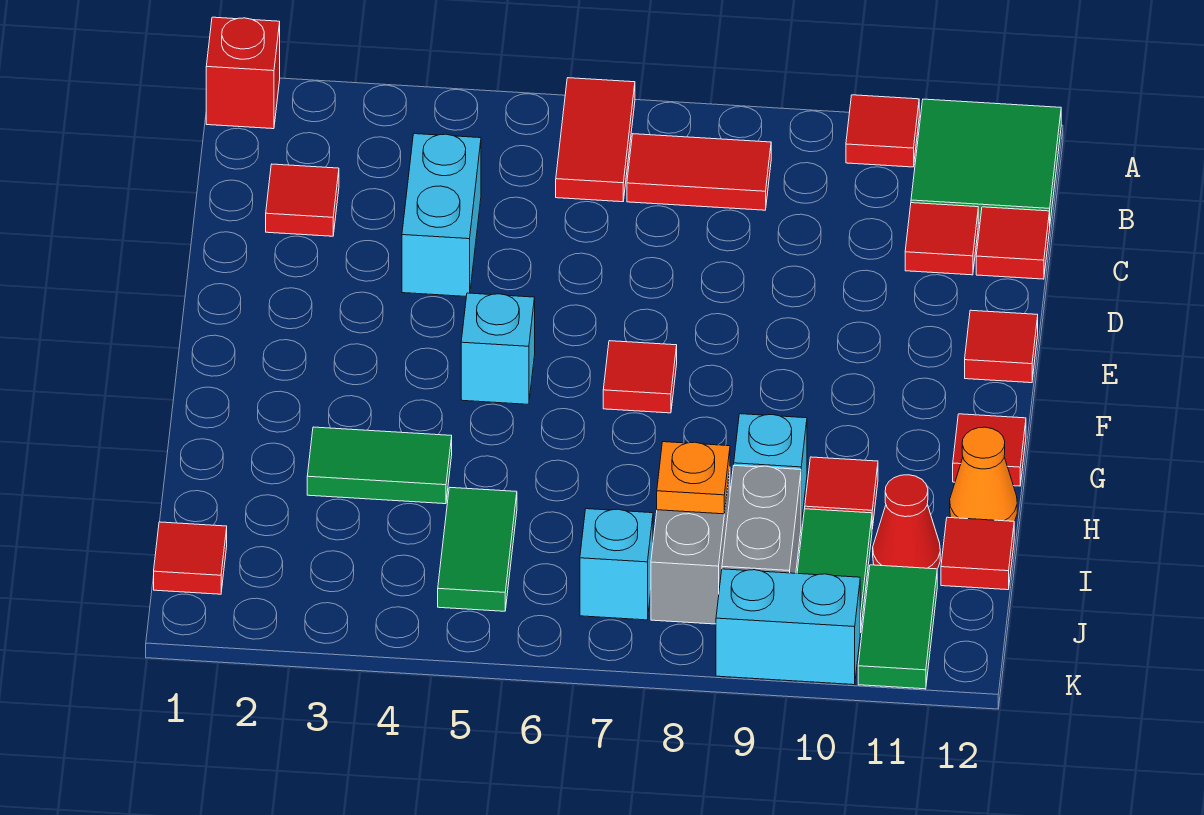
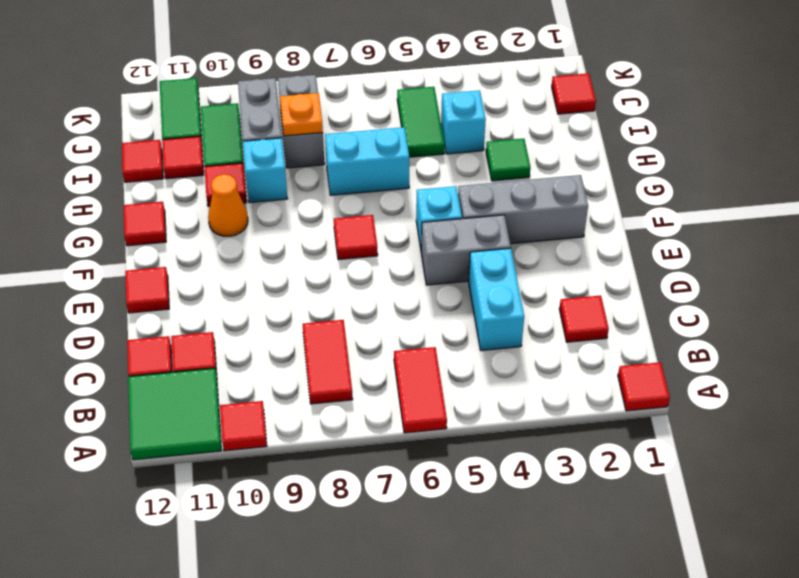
red 1x1 brick [206,17,280,129] -> red 1x1 tile [618,362,670,411]
red 1x2 tile [627,134,771,210] -> red 1x2 tile turned to [302,320,353,404]
none -> grey 1x2 brick [421,215,511,285]
none -> grey 1x3 brick [458,175,588,244]
green 1x2 tile [307,427,452,504] -> green 1x1 tile [486,138,531,181]
orange 1x1 cone [950,427,1017,521] -> orange 1x1 cone moved to [208,174,248,236]
red 1x1 cone [873,475,940,569] -> red 1x1 tile [162,136,204,179]
cyan 1x1 brick [580,509,653,620] -> cyan 1x1 brick moved to [441,90,486,154]
cyan 1x2 brick [716,569,860,685] -> cyan 1x2 brick moved to [325,127,409,195]

